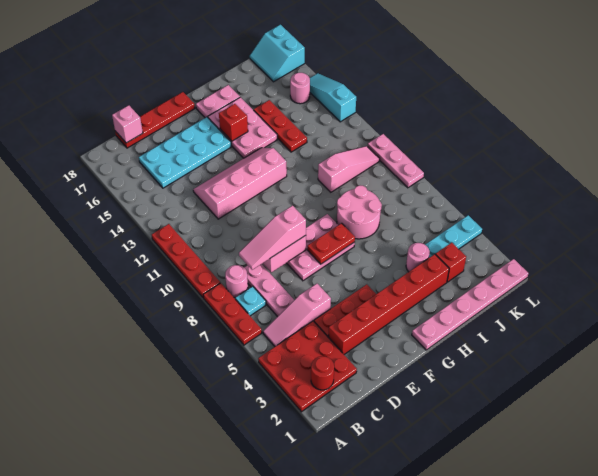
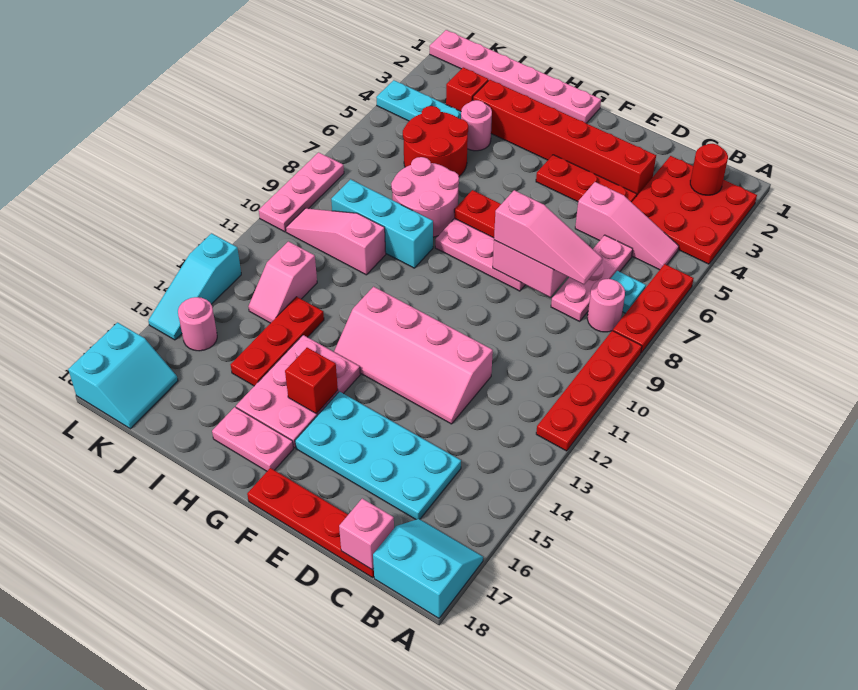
none -> cyan 2x2 slope [373,519,483,618]
none -> cyan 1x3 brick [331,179,433,268]
none -> red 2x2 round brick [403,106,468,176]
none -> pink 1x2 slope [248,241,317,323]

